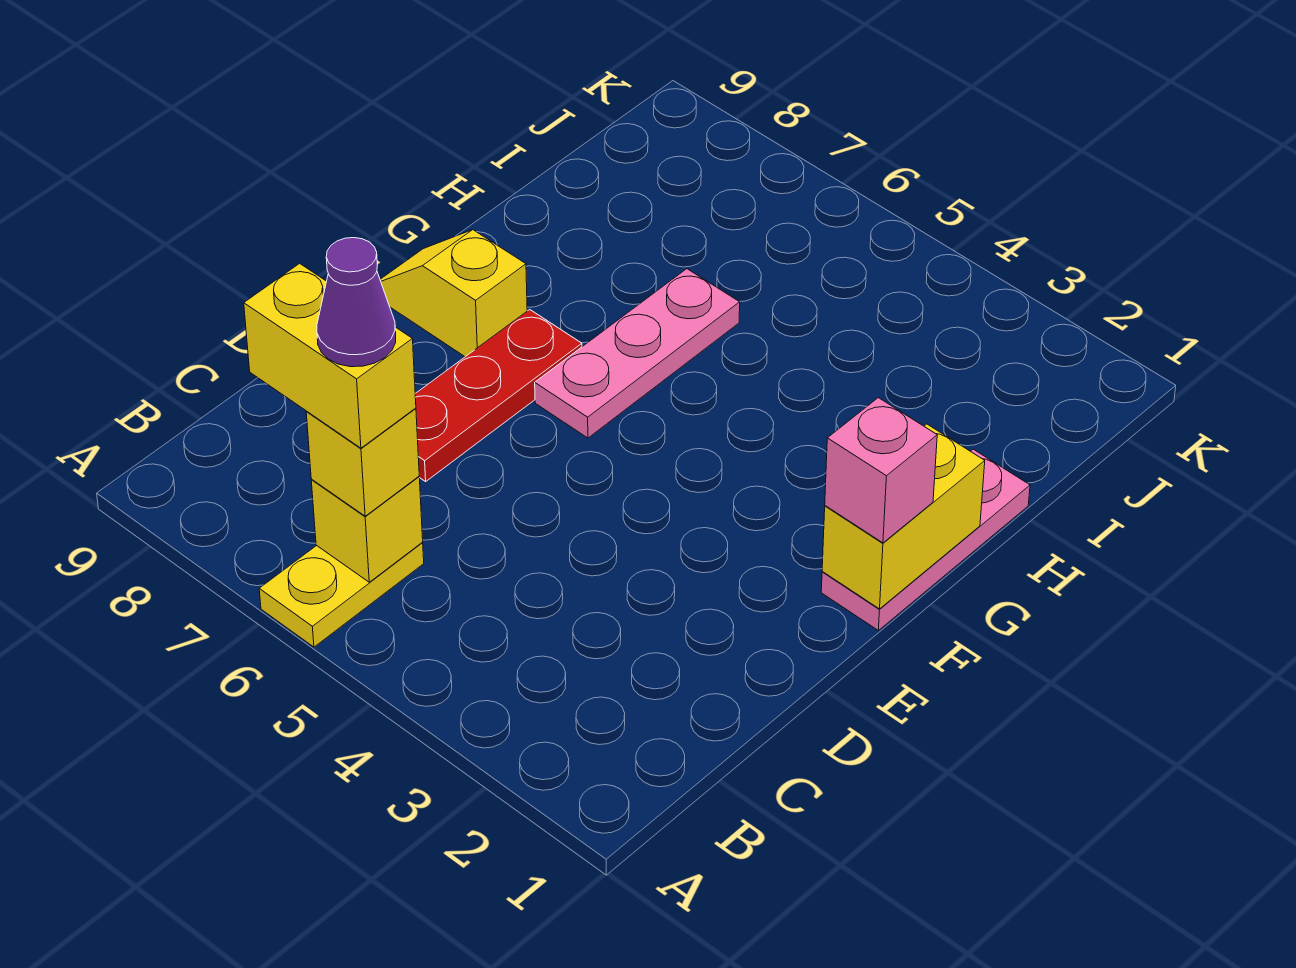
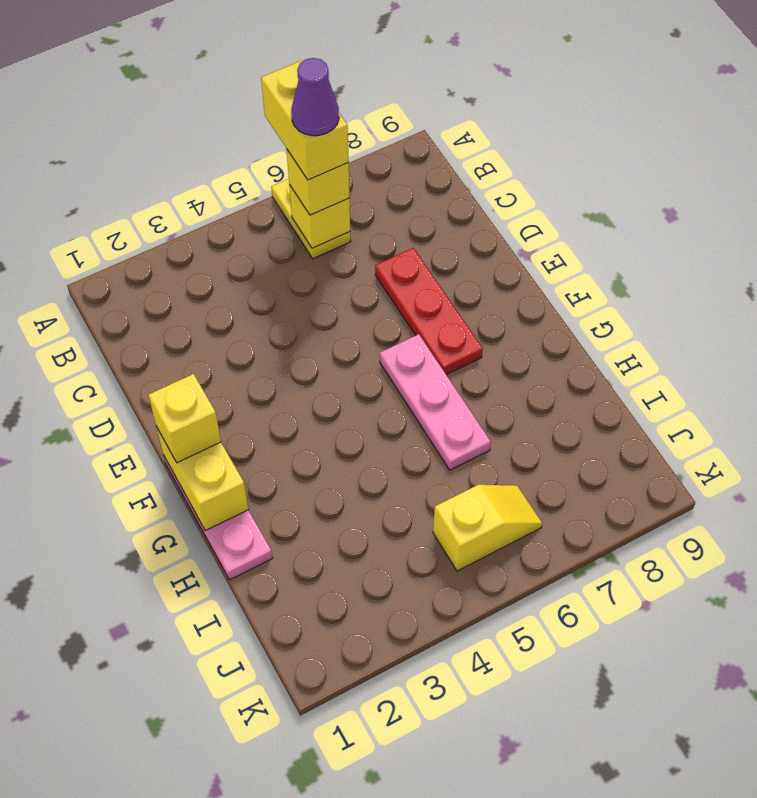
yellow 1x2 brick [244,264,416,448] -> yellow 1x2 brick turned to [261,60,349,180]
pink 1x1 brick [825,398,937,543] -> yellow 1x1 brick [149,374,221,463]
yellow 1x2 slope [380,230,527,357] -> yellow 1x2 slope moved to [433,485,542,571]

